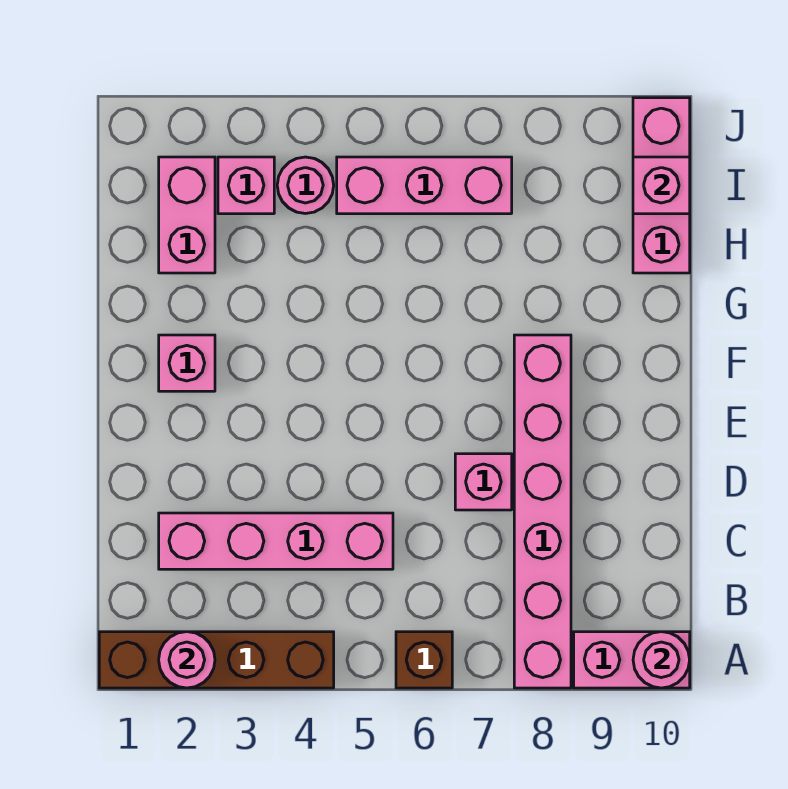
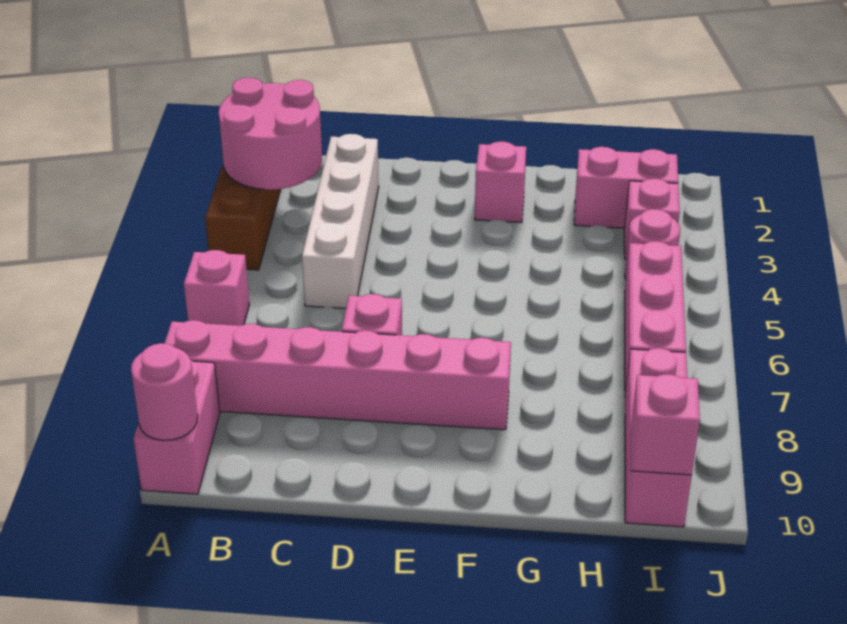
pink 1x1 round brick [159,632,215,688] -> pink 2x2 round brick [219,78,322,190]
brown 1x1 brick [396,632,452,688] -> pink 1x1 brick [184,250,249,326]
pink 1x4 brick [159,513,393,569] -> white 1x4 brick [302,134,379,308]
pink 1x3 brick [633,98,690,273] -> pink 1x3 brick turned to [625,348,692,527]

